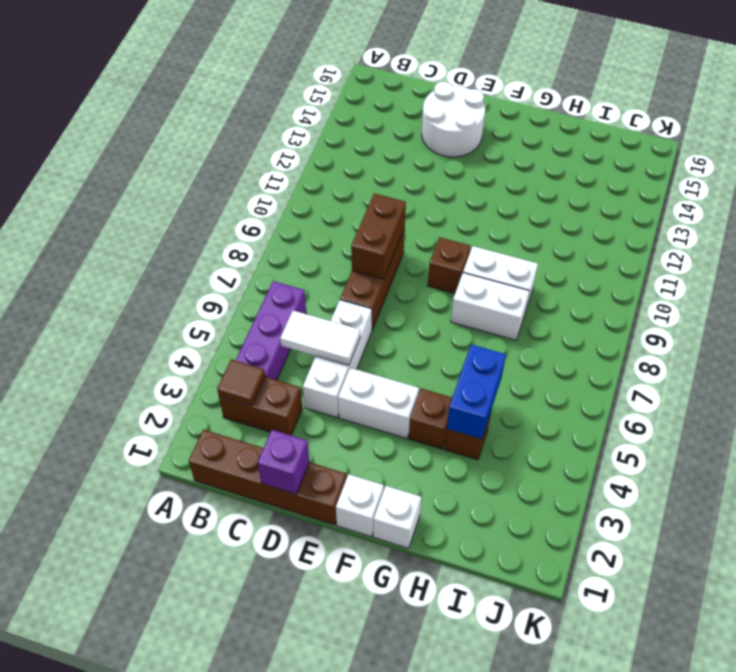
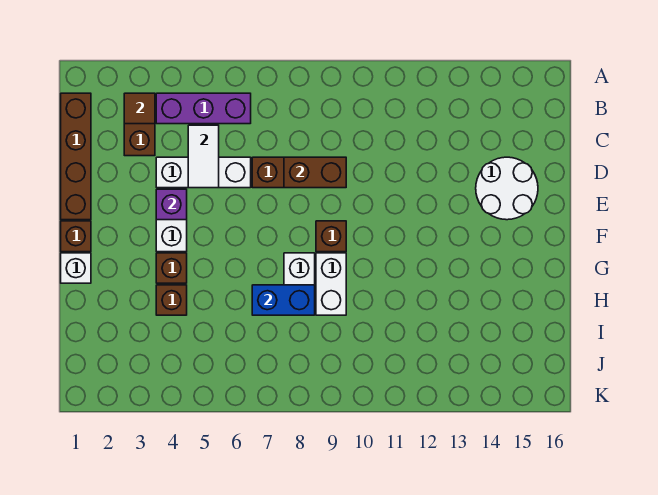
purple 1x1 brick [258,430,310,494] -> purple 1x1 brick moved to [156,189,187,220]
white 1x1 brick [336,474,384,537] -> brown 1x1 brick [61,221,91,252]
blue 1x2 brick [447,345,506,439] -> blue 1x2 brick moved to [252,285,315,315]

